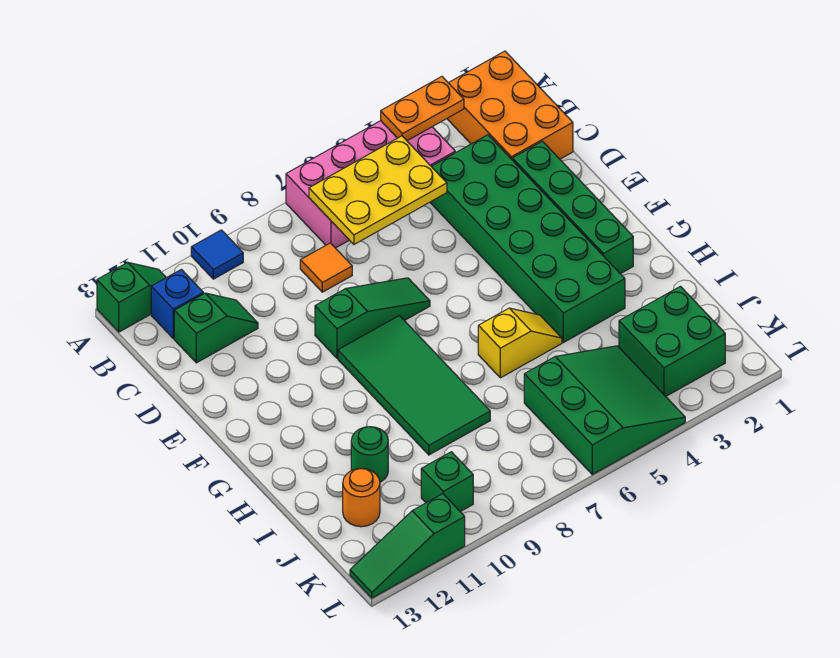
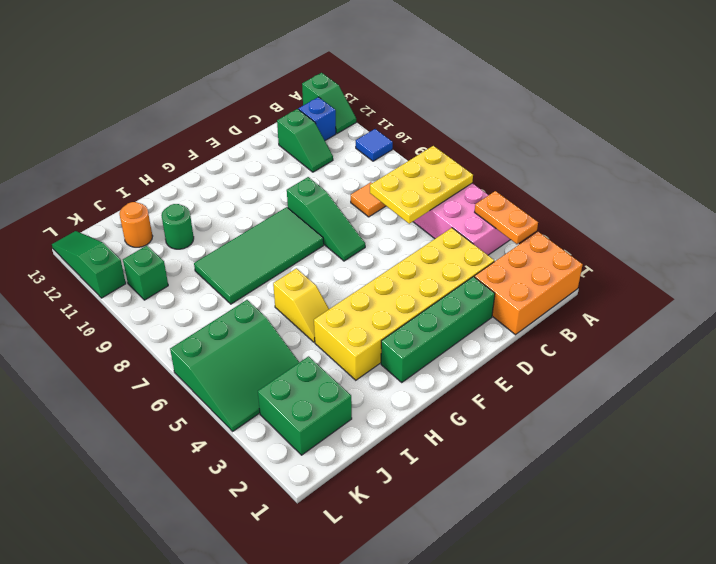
yellow 2x3 plate [309,136,447,244] -> yellow 2x3 plate turned to [370,146,473,224]
green 2x6 brick [430,135,625,342] -> yellow 2x6 brick [314,228,494,380]

